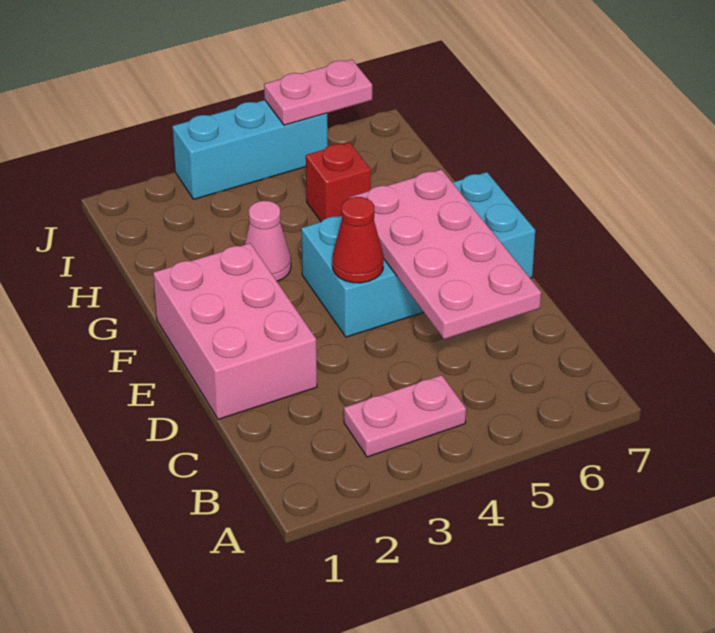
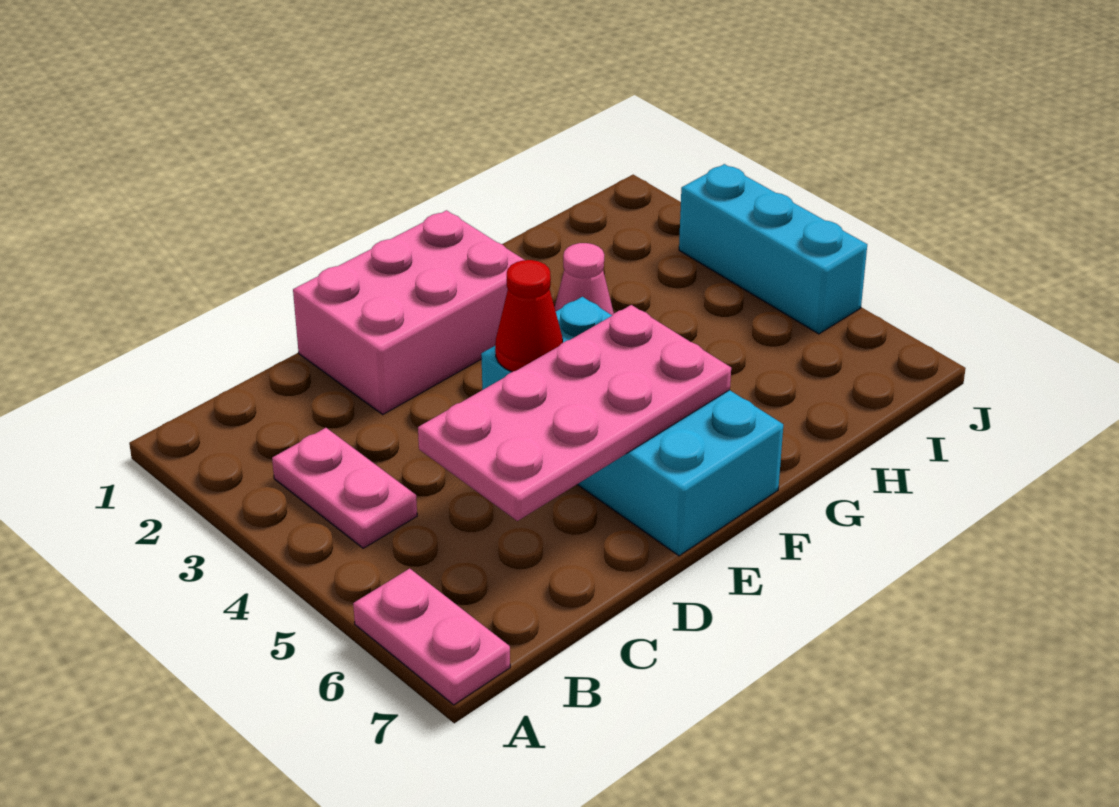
red 1x1 brick [306,142,371,221] -> none
pink 1x2 plate [264,60,372,125] -> pink 1x2 plate moved to [353,569,510,705]

